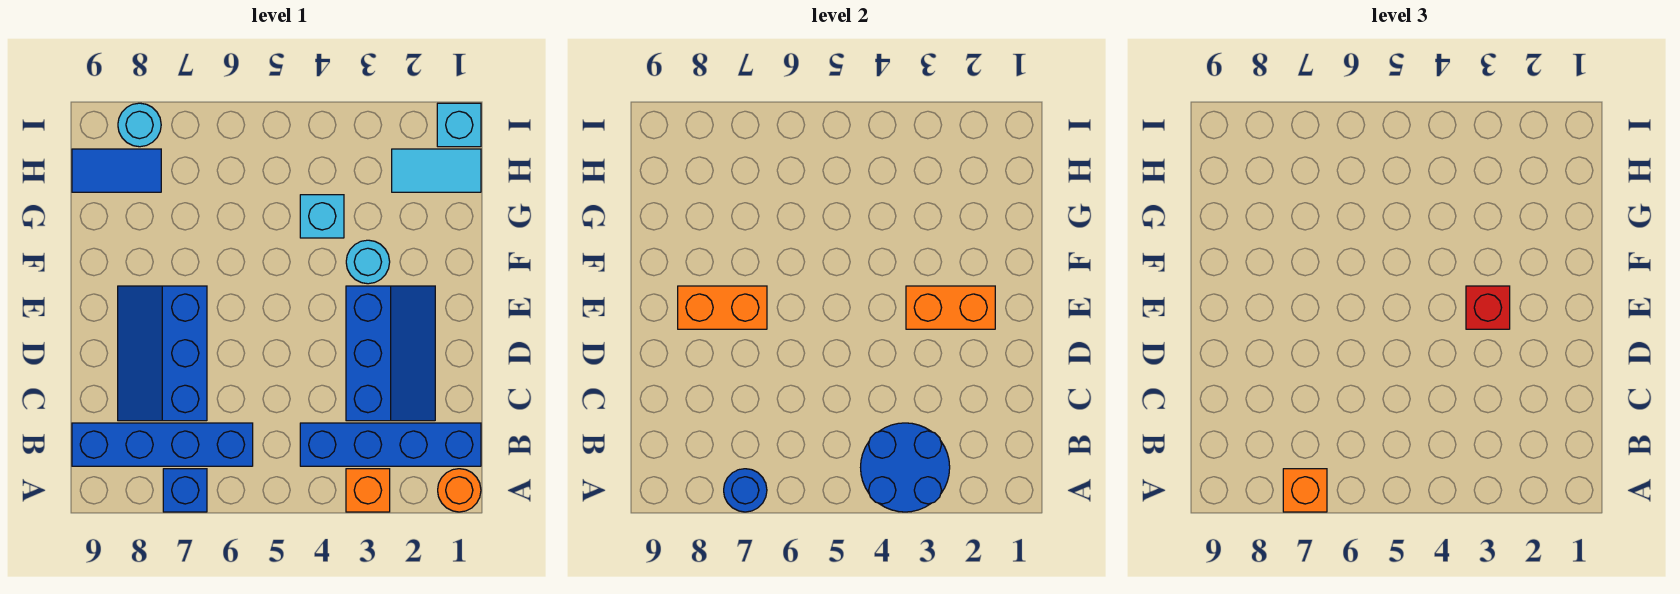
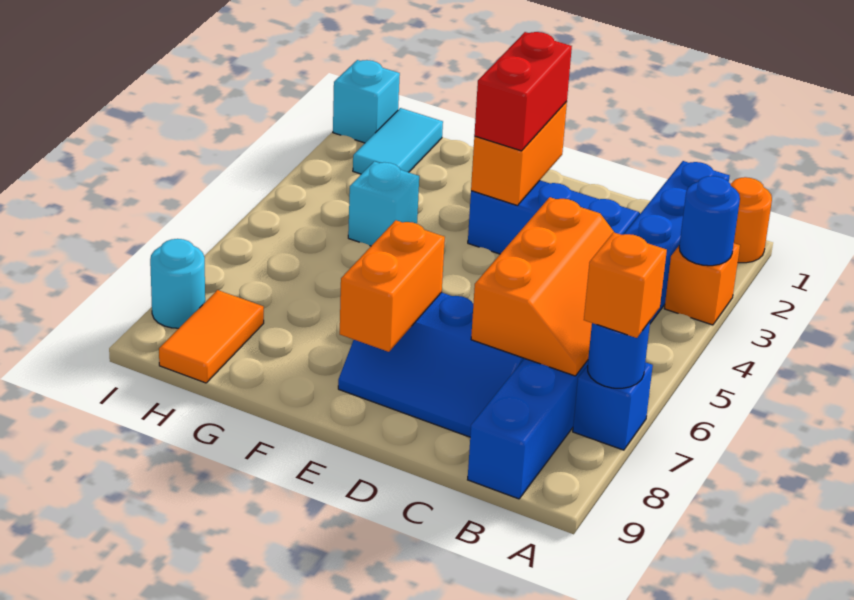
blue 2x2 round brick [861,423,950,512] -> blue 1x1 round brick [679,176,740,266]
none -> orange 2x3 slope [471,197,614,376]
red 1x1 brick [1466,286,1510,329] -> red 1x2 brick [474,32,572,151]
cyan 1x1 round brick [346,240,390,284] -> none
blue 1x2 tile [72,149,161,192] -> orange 1x2 tile [159,290,264,383]

